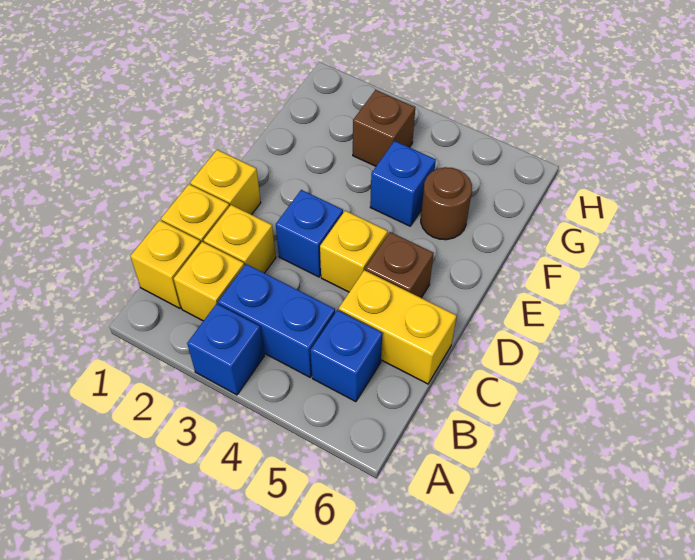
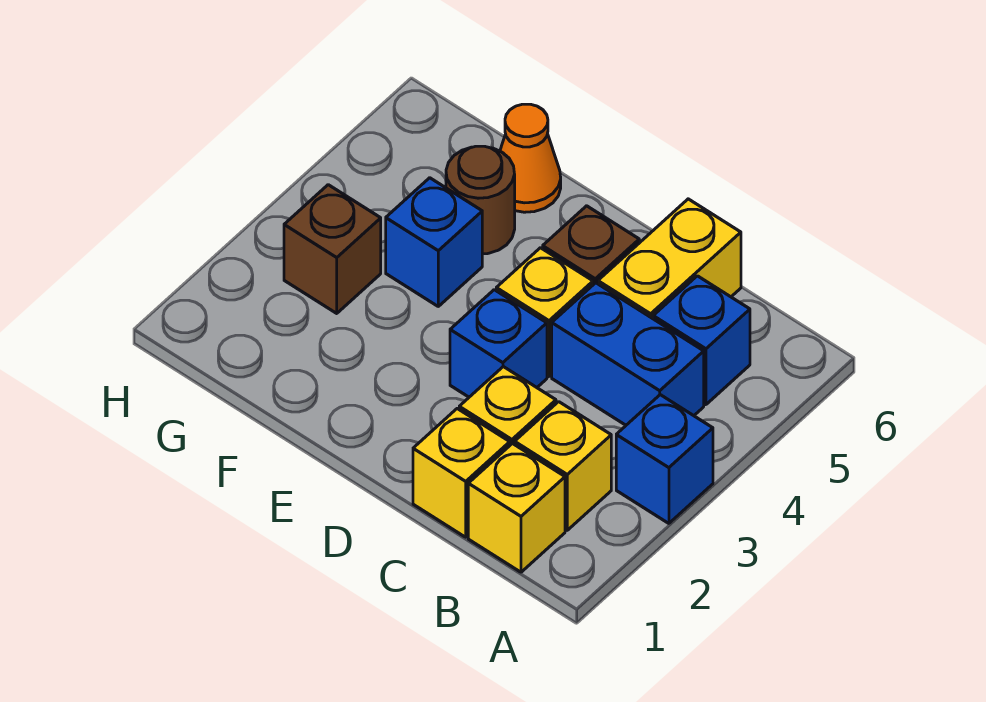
blue 1x2 brick [218,264,335,377] -> blue 1x2 brick turned to [552,283,704,425]
yellow 1x1 brick [190,150,261,215] -> none
none -> orange 1x1 cone [500,104,561,212]

